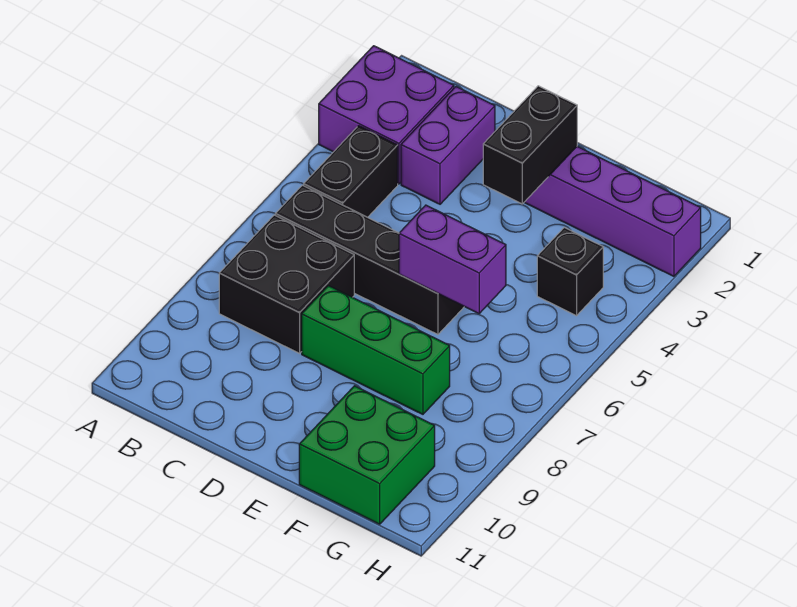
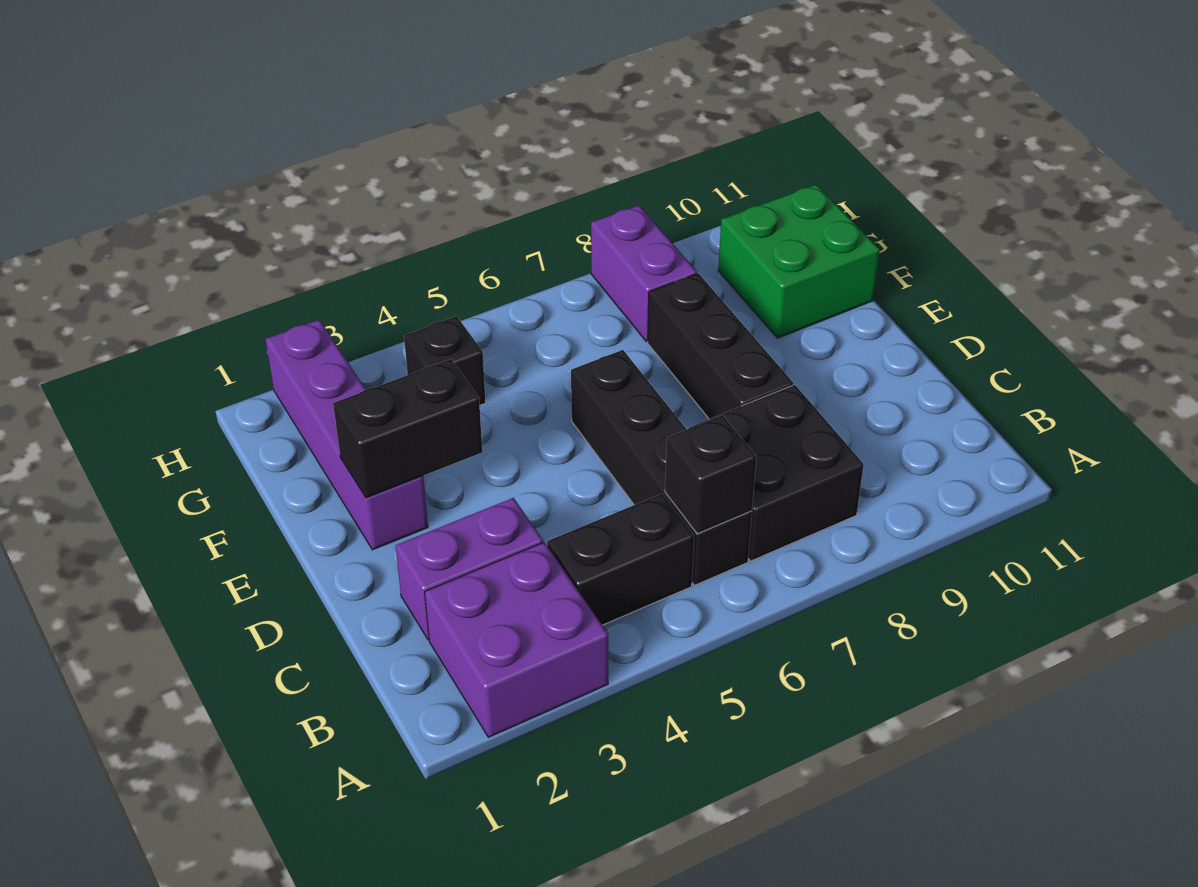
none -> black 1x1 brick [665,415,756,534]
green 1x3 brick [302,286,450,414] -> black 1x3 brick [648,273,793,419]
purple 1x2 brick [399,205,506,314] -> purple 1x2 brick moved to [591,205,697,342]

